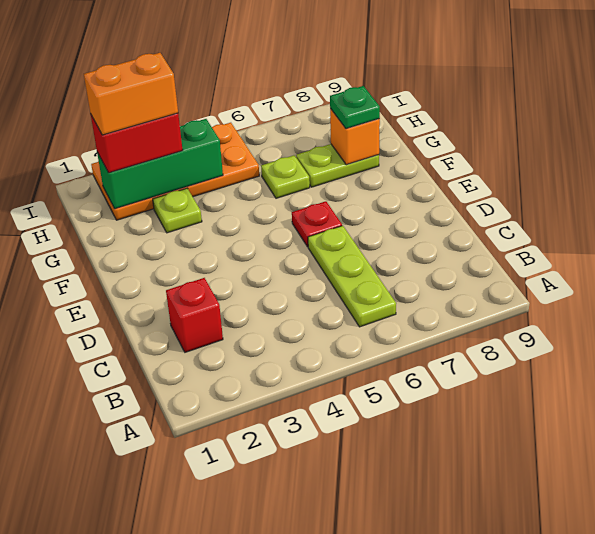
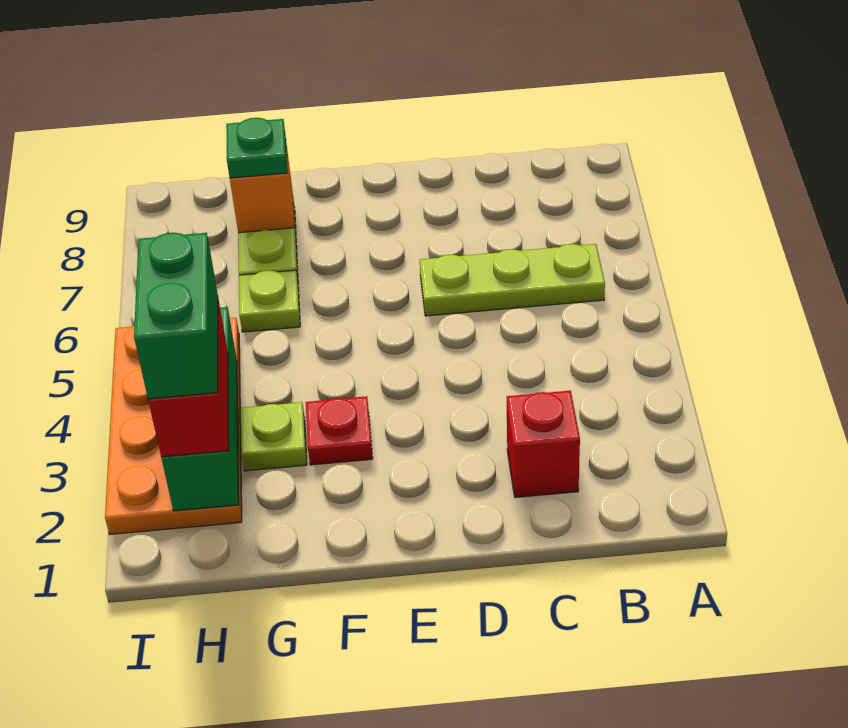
red 1x1 plate [292,201,342,247] -> red 1x1 plate moved to [306,396,373,465]
orange 1x2 brick [84,53,178,135] -> green 1x2 brick [134,233,218,399]

